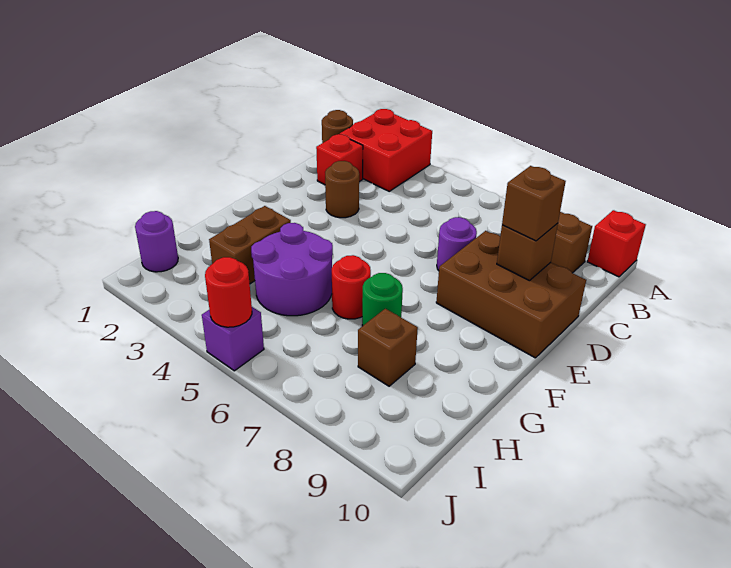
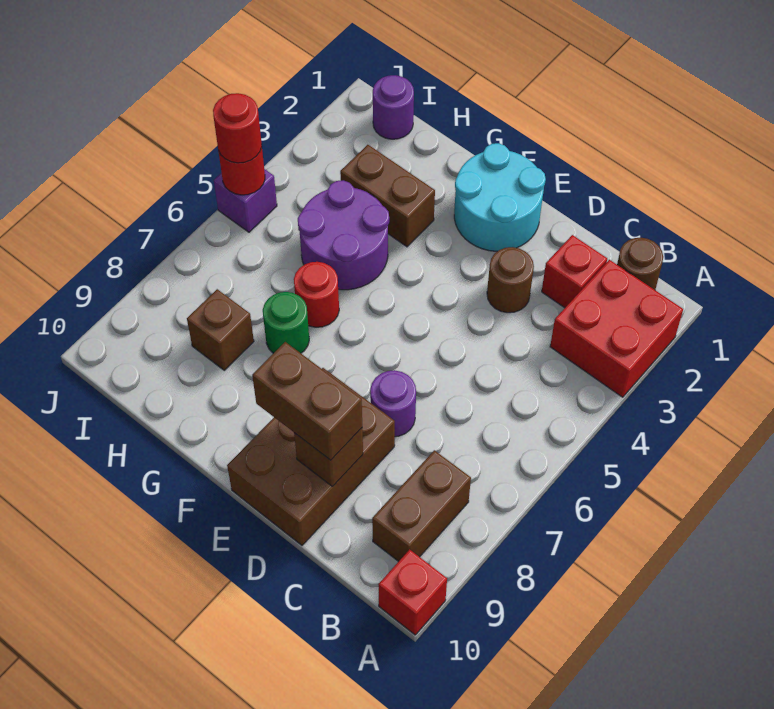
brown 1x1 brick [502,166,566,241] -> brown 1x2 brick [252,342,362,460]
none -> cyan 2x2 round brick [454,143,546,251]
none -> red 1x1 round brick [213,93,262,163]

